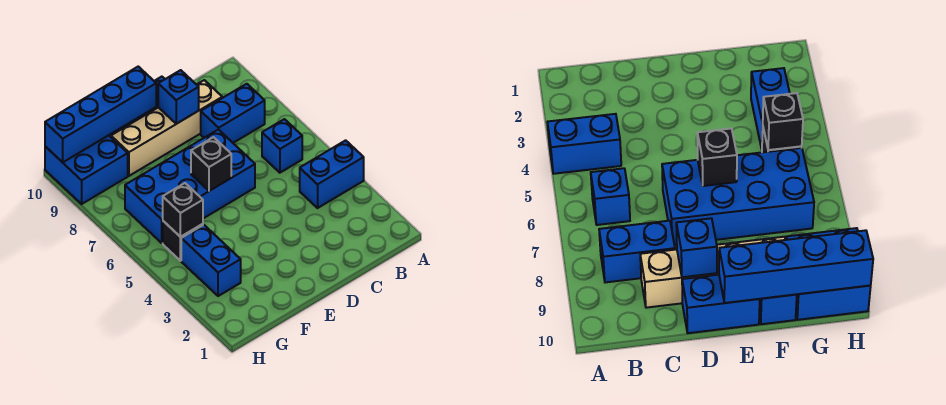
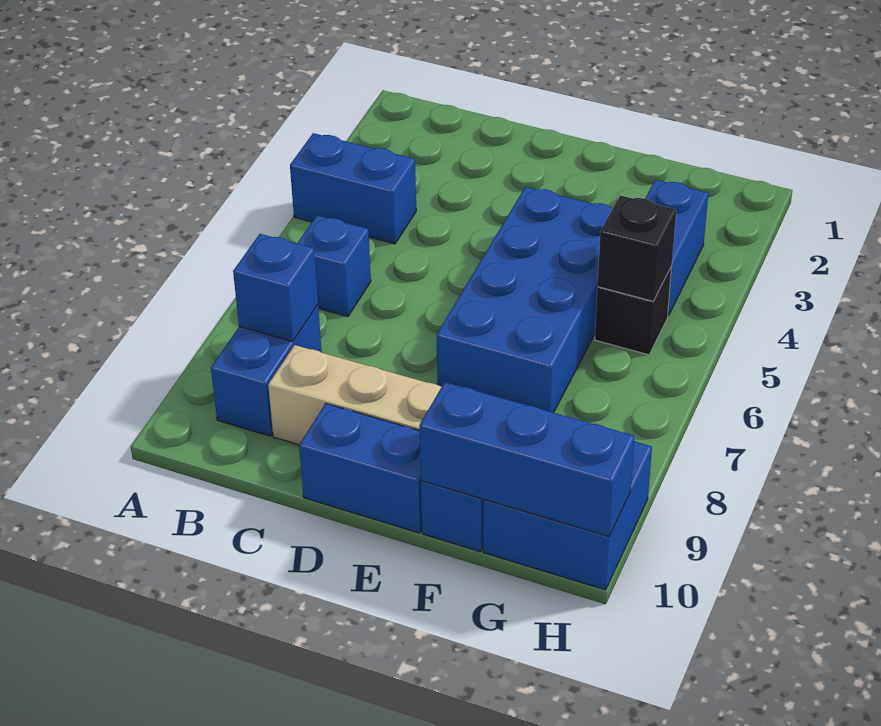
blue 1x2 brick [201,84,265,143] -> blue 1x2 brick turned to [211,305,322,436]
blue 2x4 brick [125,129,255,243] -> blue 2x4 brick turned to [436,187,613,413]
blue 1x1 brick [158,70,199,124] -> blue 1x1 brick moved to [233,234,318,341]
black 1x1 brick [191,137,231,191] -> none
blue 1x4 brick [45,67,156,162] -> blue 1x3 brick [419,382,635,537]

